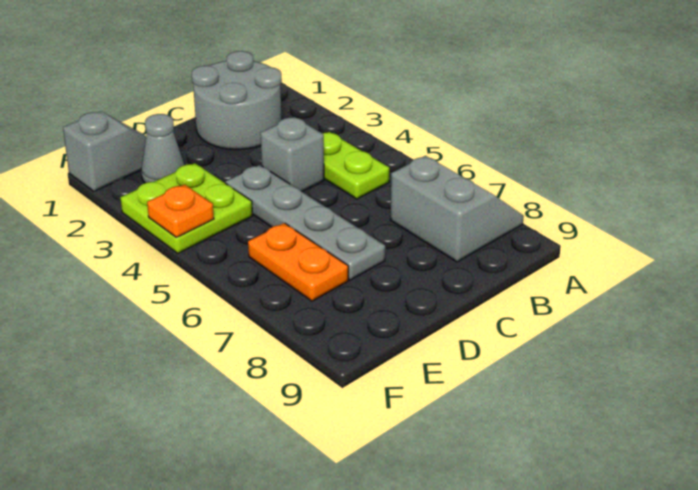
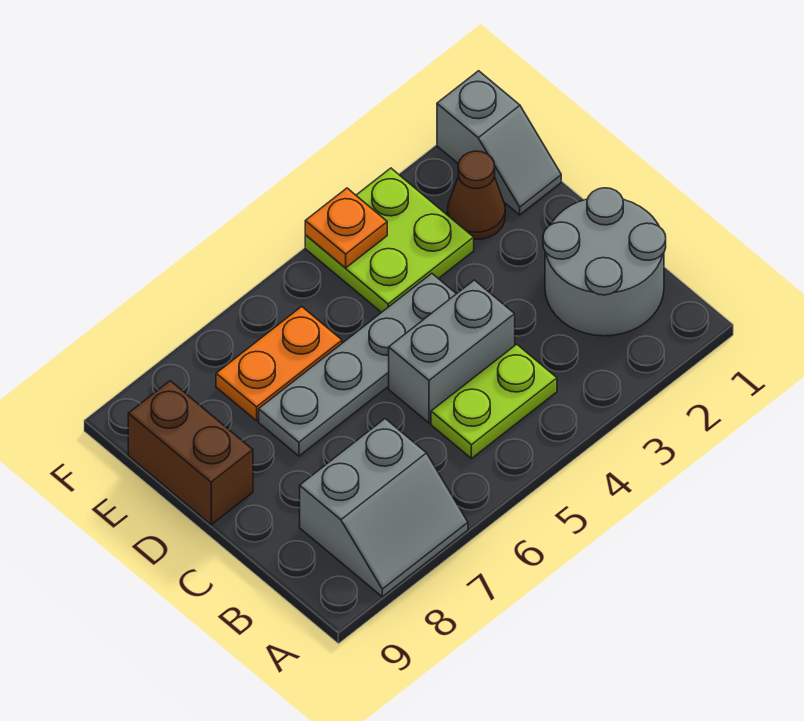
grey 1x1 brick [260,117,324,191] -> grey 1x2 brick [389,280,515,423]
none -> brown 1x2 brick [128,381,253,525]
grey 1x1 cone [141,114,184,183] -> brown 1x1 cone [448,151,505,239]

